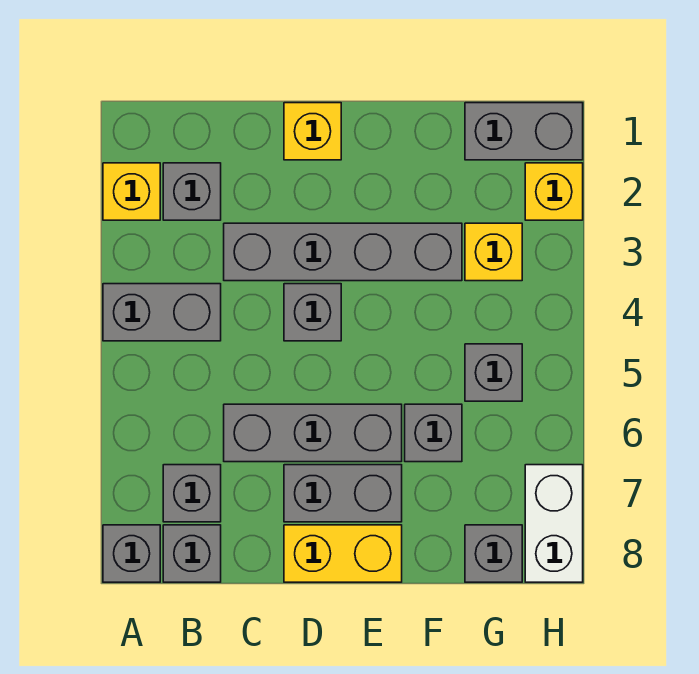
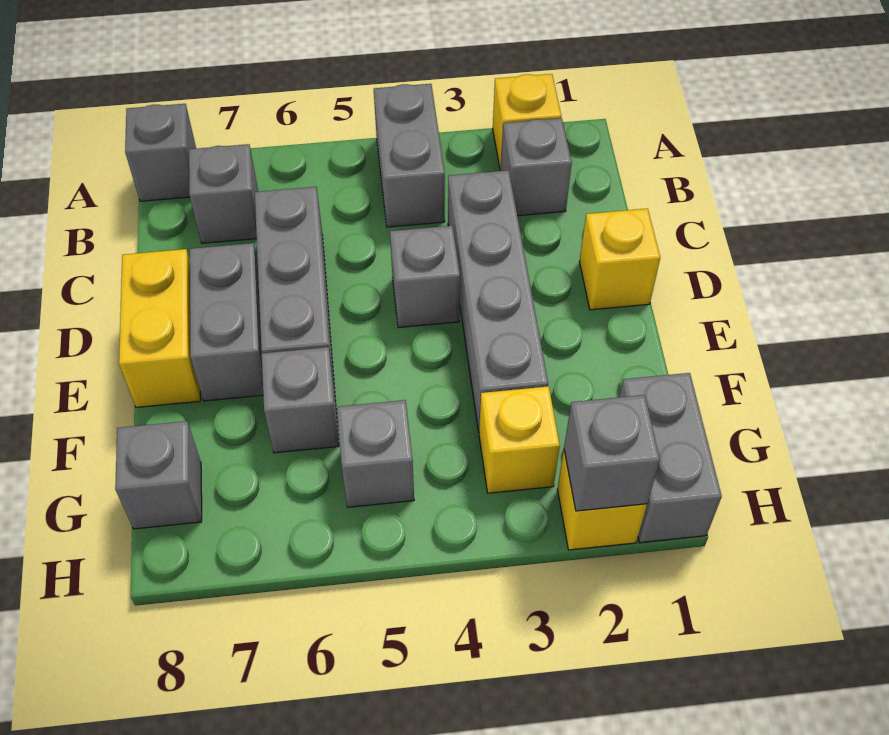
grey 1x1 brick [163,525,221,582] -> grey 1x1 brick moved to [564,395,660,511]
white 1x2 brick [525,465,583,582] -> none

